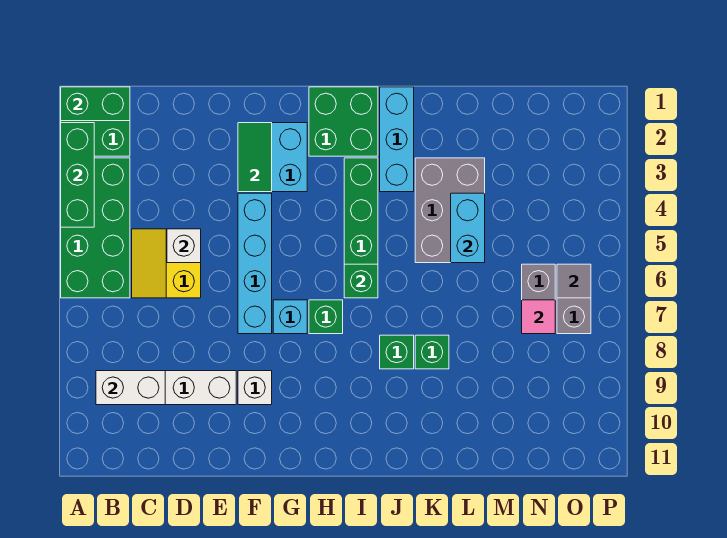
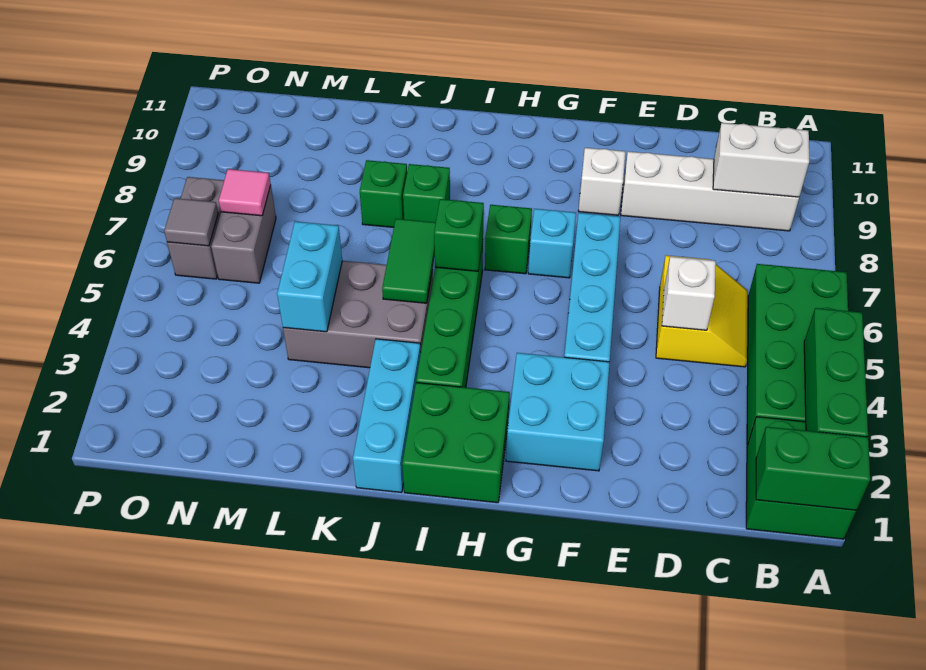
green 1x2 tile [238,123,272,192] -> green 1x2 tile moved to [382,219,436,303]
grey 2x3 brick [415,158,485,263] -> grey 2x3 brick turned to [283,261,433,368]

